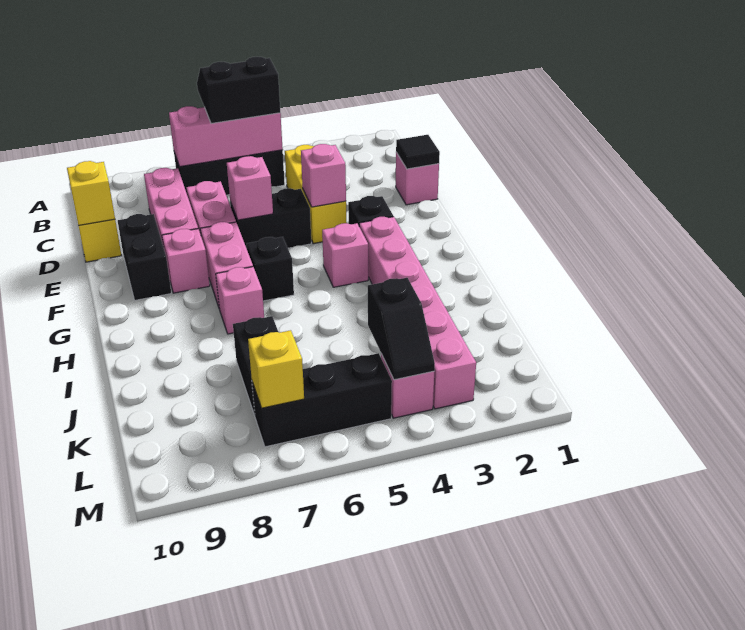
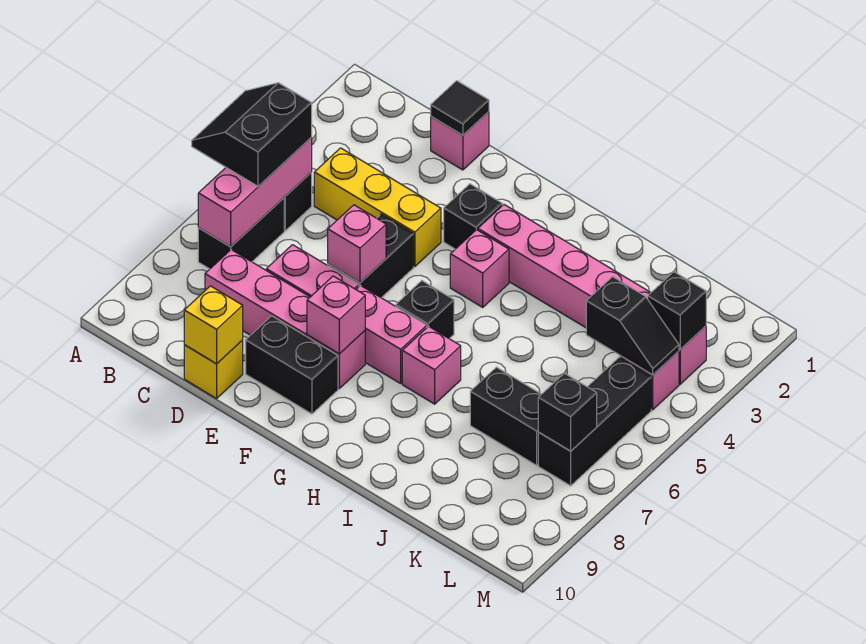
pink 1x1 brick [301,144,346,207] -> pink 1x1 brick moved to [307,276,365,354]
none -> black 1x1 brick [648,272,706,349]
yellow 1x1 brick [248,330,304,408] -> black 1x1 brick [538,373,597,451]

